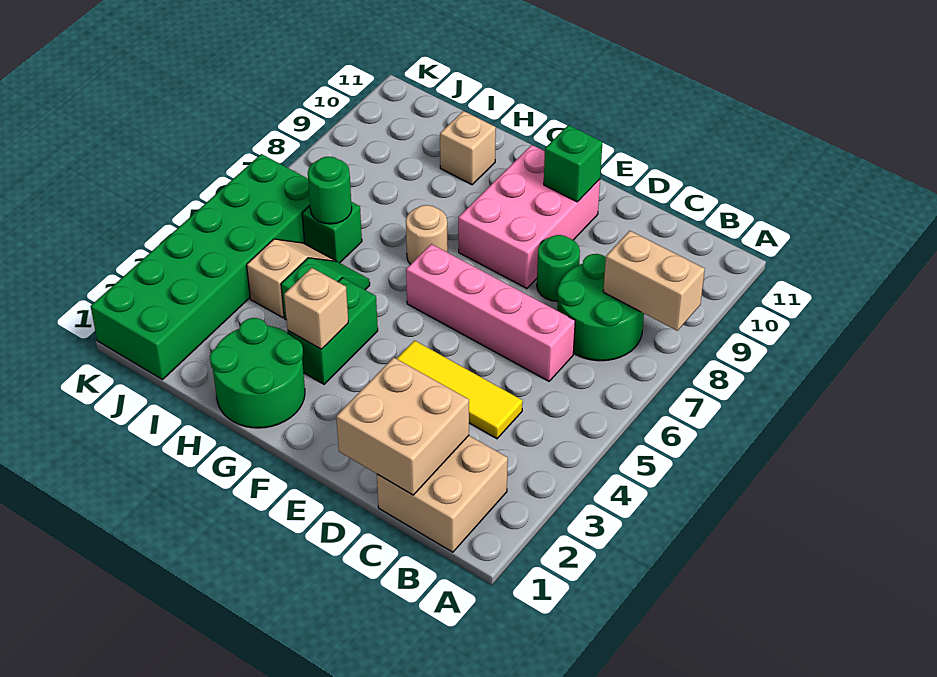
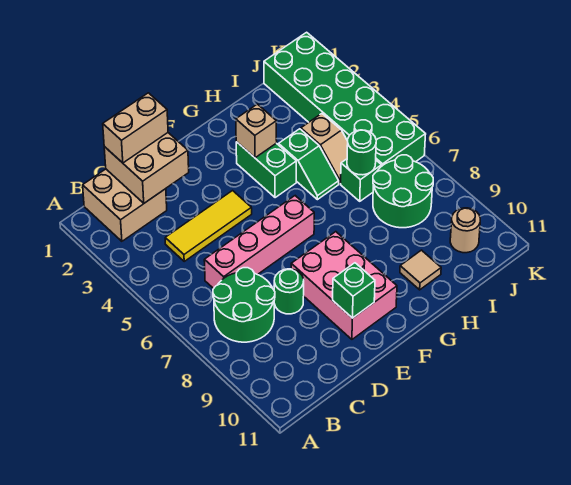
tan 1x2 brick [603,231,705,331] -> tan 1x2 brick moved to [103,93,168,163]
green 2x2 round brick [210,318,305,428] -> green 2x2 round brick moved to [373,155,433,228]
tan 1x1 round brick [406,205,448,265] -> tan 1x1 round brick moved to [450,208,480,253]
tan 1x1 brick [440,111,496,185] -> tan 1x1 tile [400,250,441,290]

